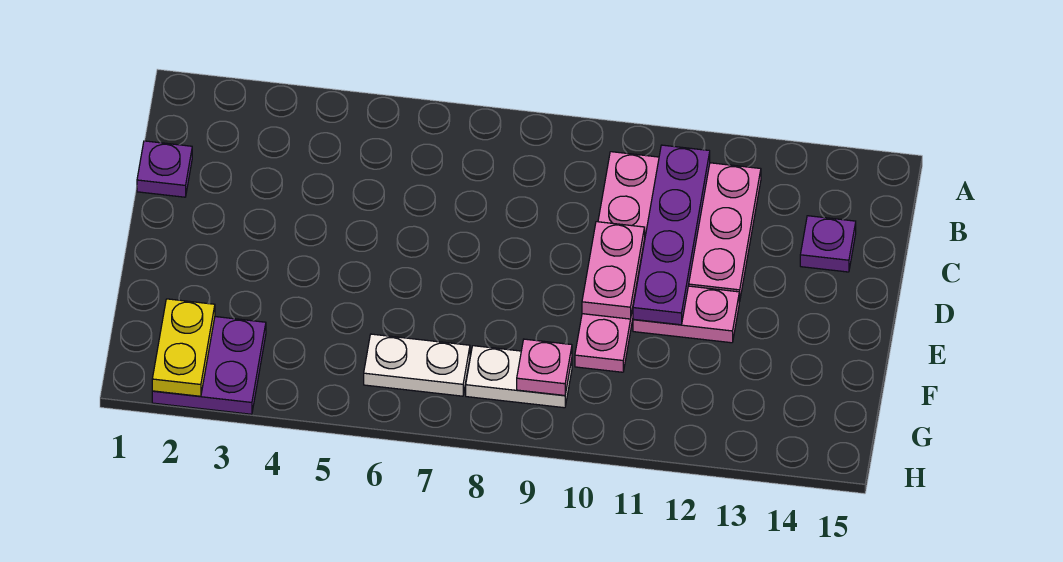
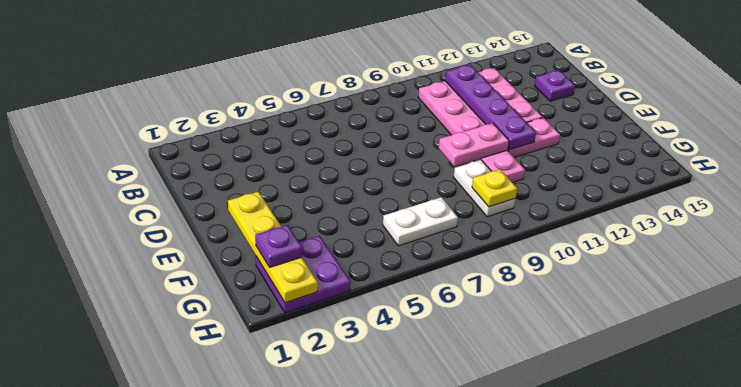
purple 1x1 plate [137,141,192,197] -> purple 1x1 plate moved to [255,225,302,267]
pink 1x2 plate [582,222,645,319] -> pink 1x2 plate turned to [439,123,509,166]
yellow 1x2 plate [152,299,215,396] -> yellow 1x4 plate [228,192,318,303]
white 1x2 plate [466,346,572,408] -> white 1x2 plate turned to [454,160,516,217]
pink 1x1 plate [517,339,572,395] -> yellow 1x1 plate [472,169,518,207]

